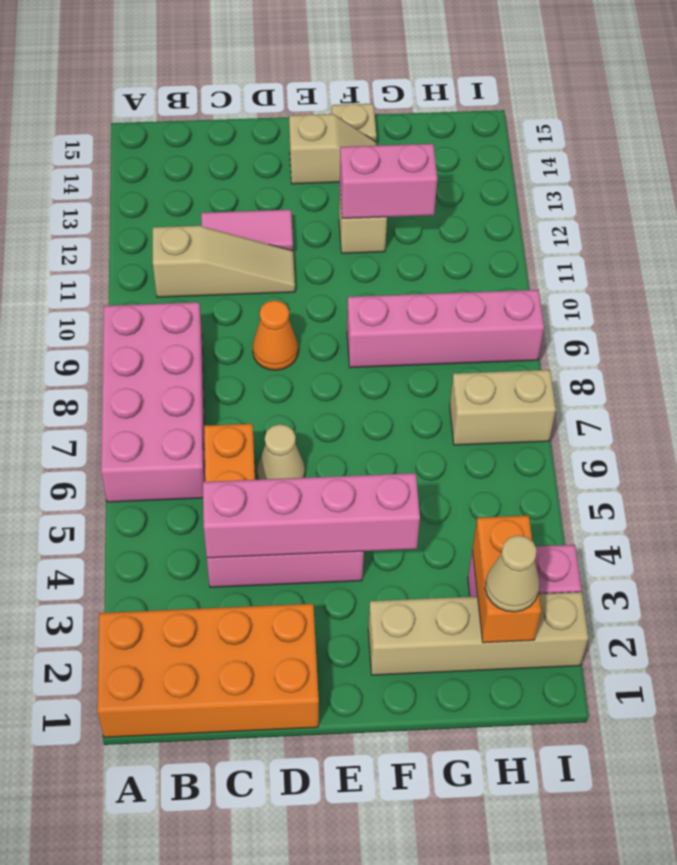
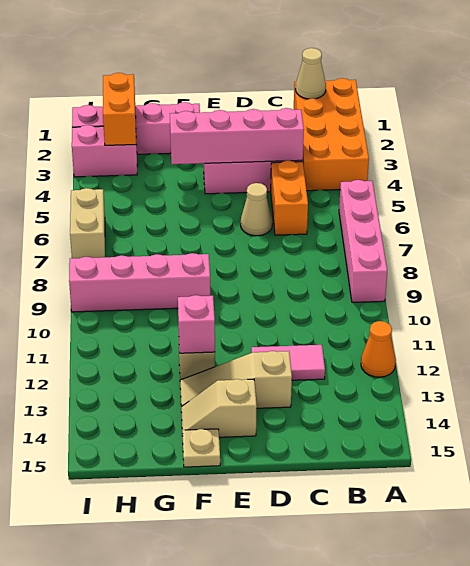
orange 2x4 brick [97,604,319,737] -> orange 2x4 brick turned to [294,78,369,191]
pink 2x4 brick [101,302,205,502] -> pink 1x4 brick [339,180,387,302]
tan 1x3 slope [153,226,295,297] -> tan 1x3 slope moved to [180,351,292,408]
orange 1x1 cone [253,300,298,370] -> orange 1x1 cone moved to [361,321,396,377]
tan 1x4 brick [368,592,588,675] -> pink 1x4 brick [72,102,200,154]
pink 1x2 brick [340,144,437,218] -> pink 1x1 brick [178,295,215,353]
tan 1x1 cone [485,535,539,612] -> tan 1x1 cone moved to [296,48,326,99]
tan 1x2 brick [450,370,556,445] -> tan 1x2 brick turned to [70,188,105,258]

